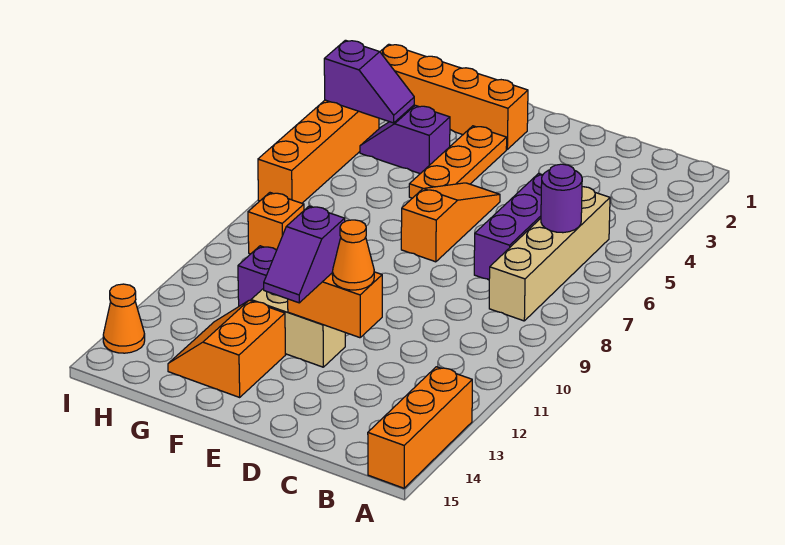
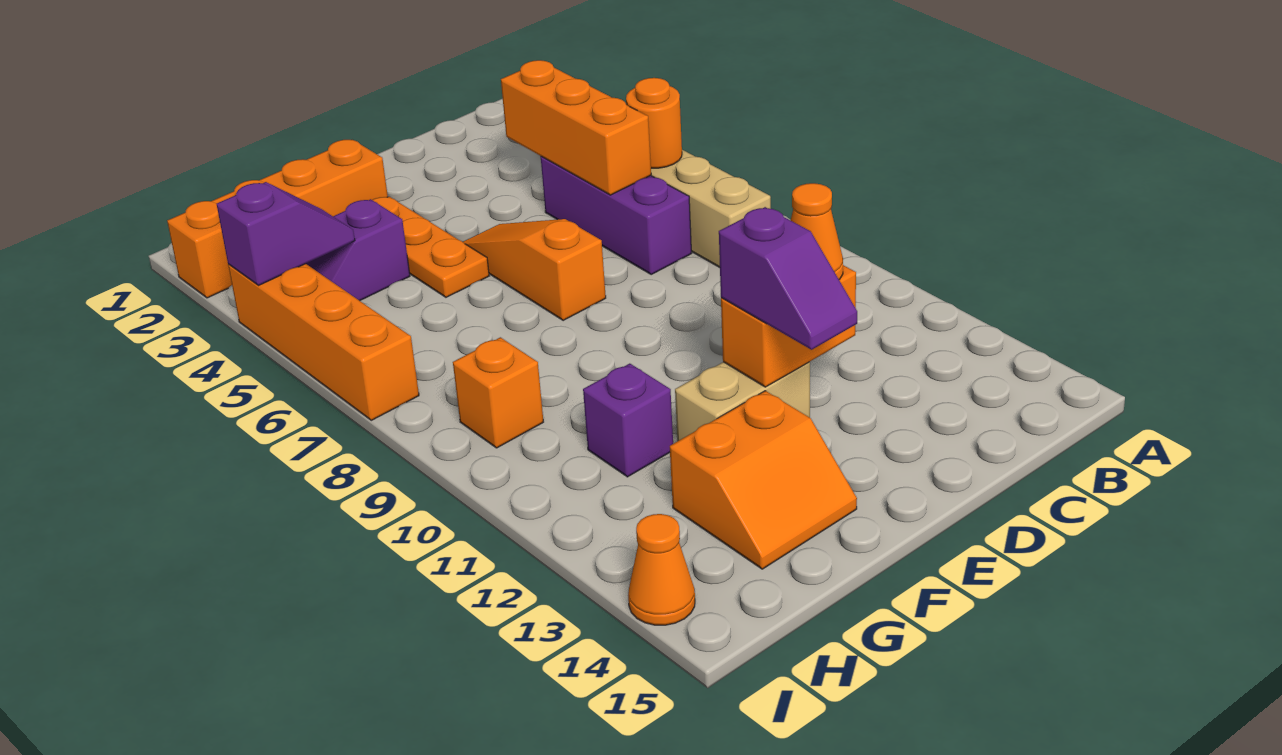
orange 1x3 brick [368,367,472,488] -> orange 1x3 brick moved to [501,60,651,195]
purple 1x1 round brick [541,164,582,233] -> orange 1x1 round brick [626,78,682,168]
orange 2x2 slope [168,300,285,397] -> orange 2x2 slope turned to [670,391,857,569]

